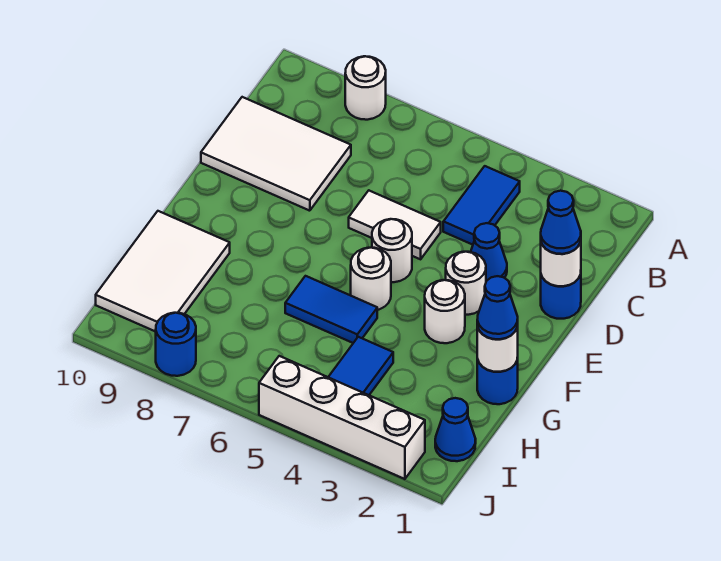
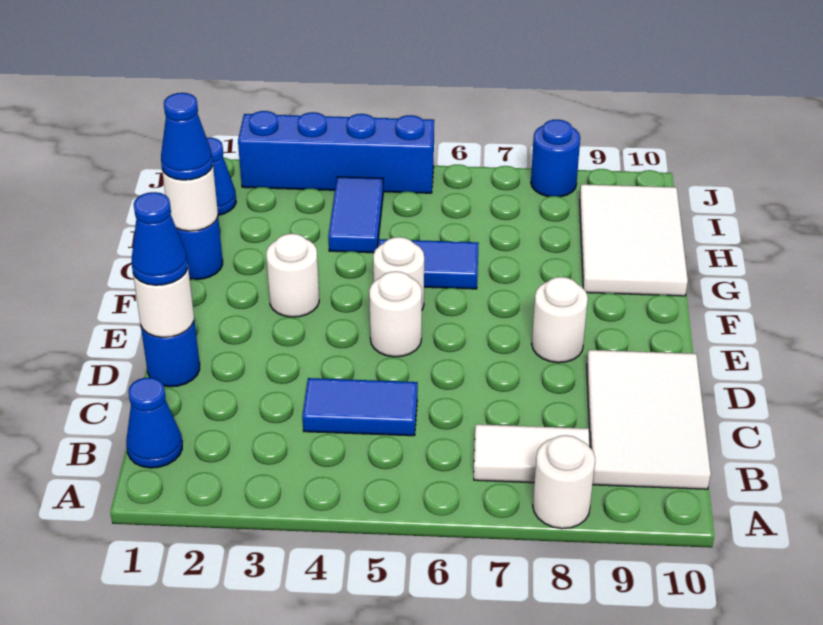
blue 1x2 tile [443,166,520,245] -> blue 1x2 tile turned to [302,378,418,436]
white 2x3 tile [201,97,351,211] -> white 2x3 tile turned to [587,350,711,489]
blue 1x1 cone [471,223,507,281] -> blue 1x1 cone moved to [126,377,182,468]
white 1x2 tile [349,191,441,259] -> white 1x2 tile moved to [474,424,590,483]
white 1x1 round brick [446,252,486,315] -> white 1x1 round brick moved to [532,277,588,363]
white 1x4 brick [259,356,425,479] -> blue 1x4 brick [238,111,434,193]

